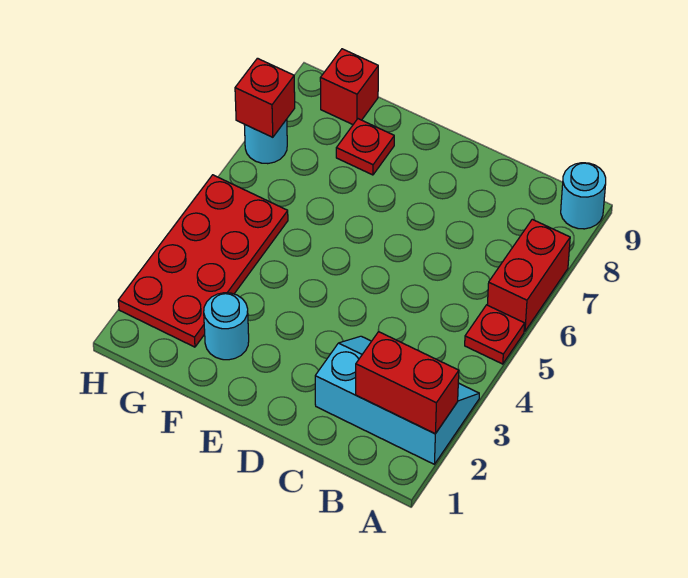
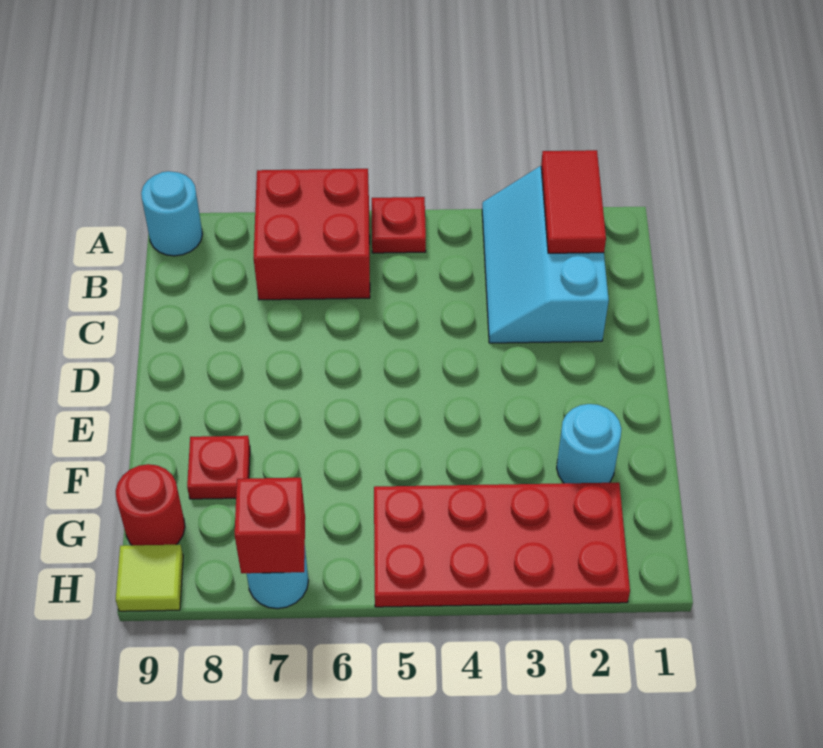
red 1x2 brick [356,332,459,434] -> red 1x2 tile [541,150,606,253]
red 1x2 brick [487,219,570,331] -> red 2x2 brick [254,169,370,300]
red 1x1 brick [320,49,378,124] -> red 1x1 round brick [116,464,185,545]
none -> lime 1x1 tile [116,545,183,611]

